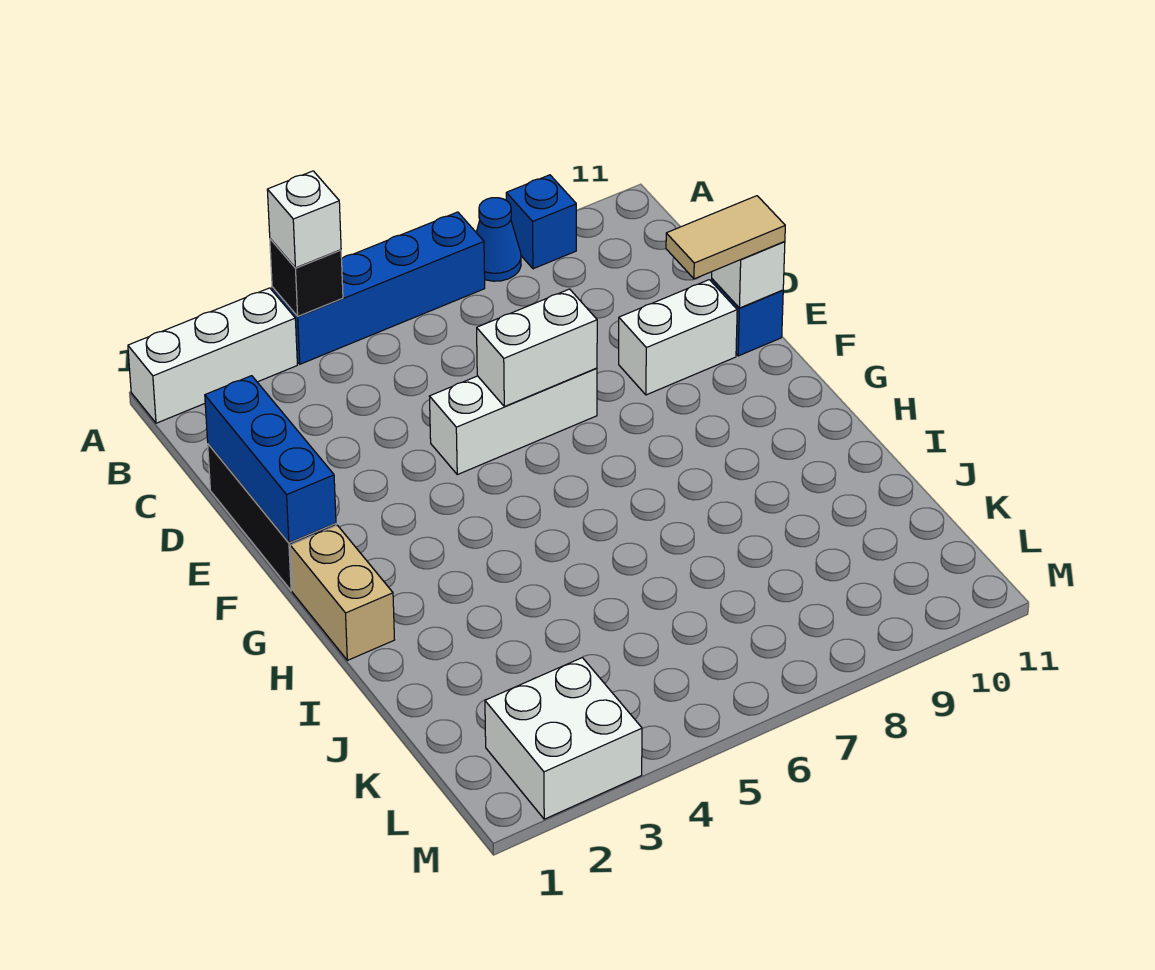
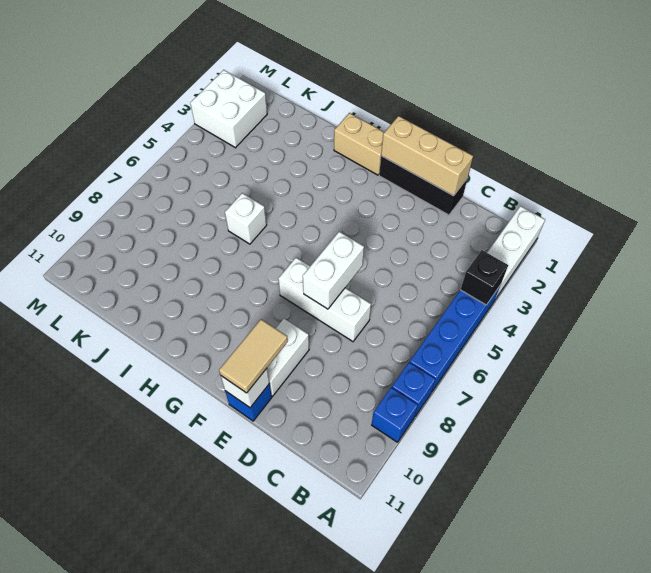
white 1x1 brick [267,171,341,268] -> white 1x1 brick moved to [225,193,267,244]
blue 1x1 cone [476,198,521,281] -> blue 1x1 brick [392,362,435,416]
blue 1x3 brick [205,376,336,543] -> tan 1x3 brick [381,116,473,196]
white 1x3 brick [429,368,597,475] -> white 1x3 brick turned to [278,258,371,341]

